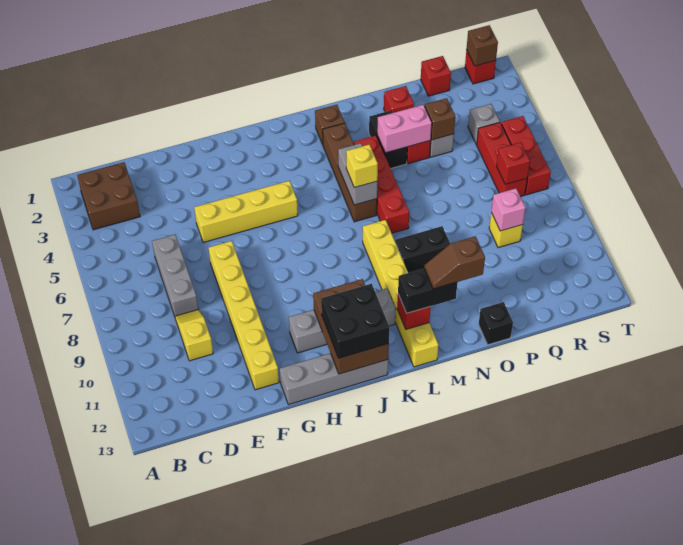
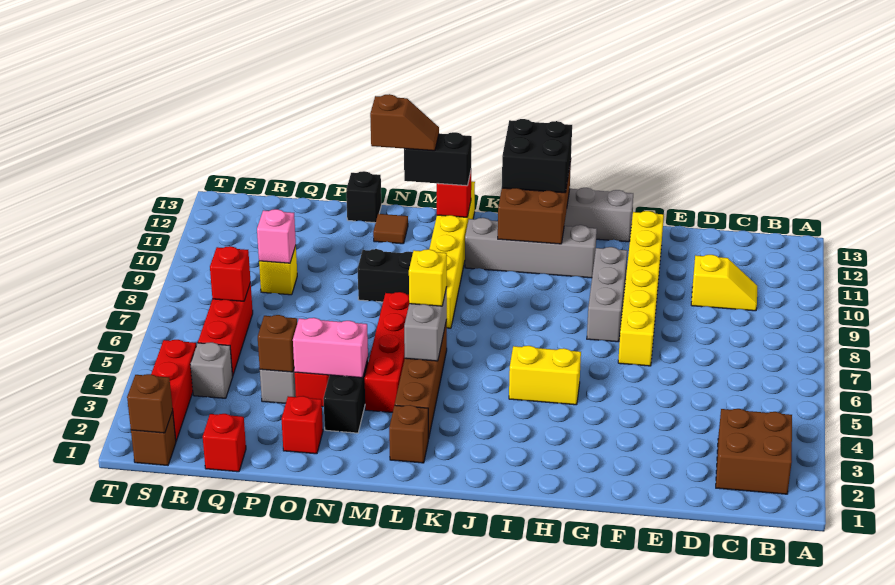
grey 1x3 brick [152,235,198,316] -> grey 1x3 brick moved to [587,247,627,342]
yellow 1x2 slope [175,309,213,361] -> yellow 1x2 slope turned to [691,255,757,311]
yellow 1x4 brick [194,181,298,243] -> yellow 1x2 brick [509,346,581,405]
none -> brown 1x1 tile [373,214,408,244]
red 1x1 brick [465,50,496,84] -> brown 1x1 brick [131,412,176,465]
red 1x3 brick [501,116,551,195] -> red 1x3 brick moved to [151,340,196,441]

